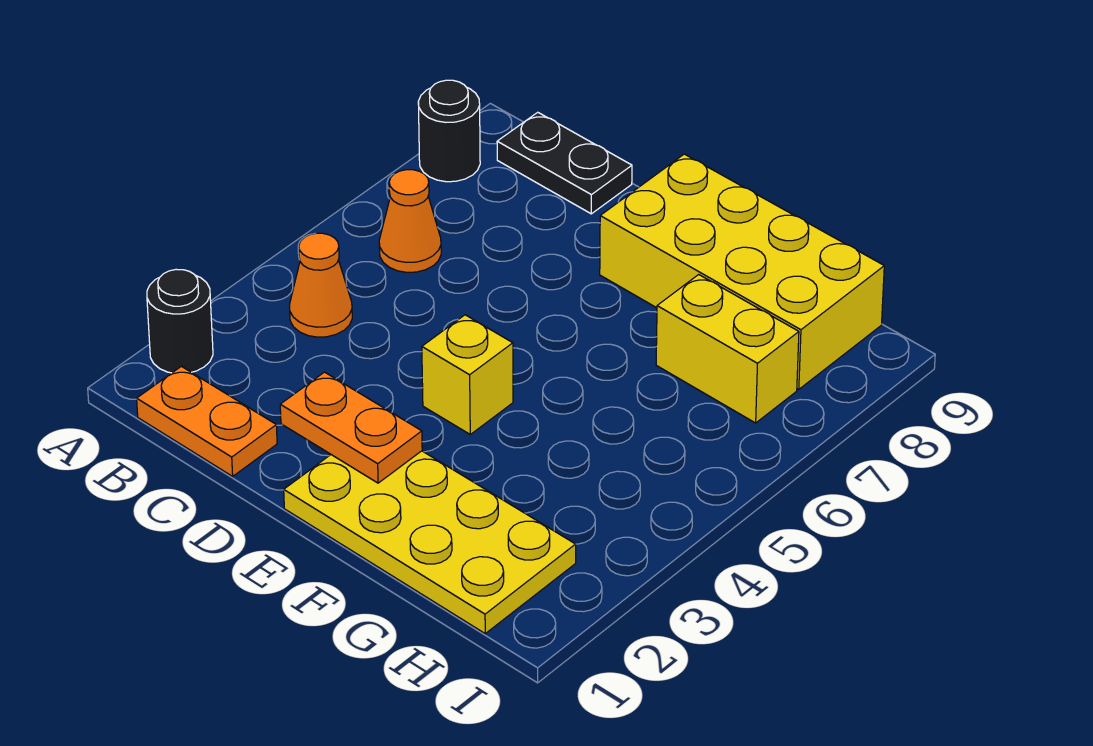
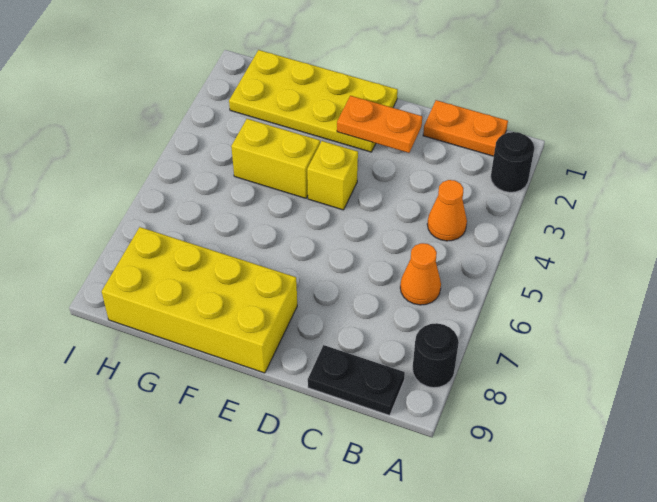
yellow 1x2 brick [656,275,799,423] -> yellow 1x2 brick moved to [231,119,320,198]

